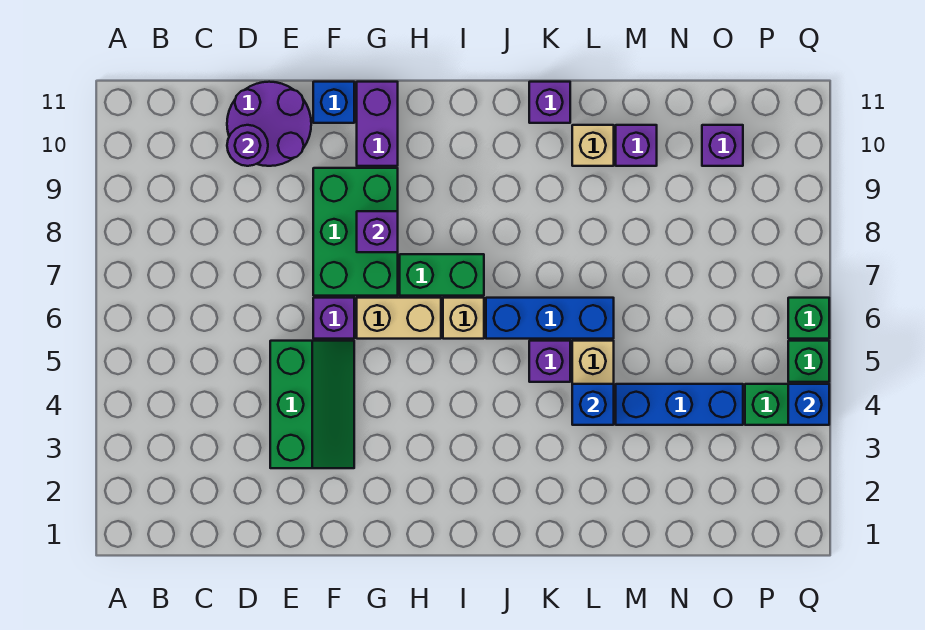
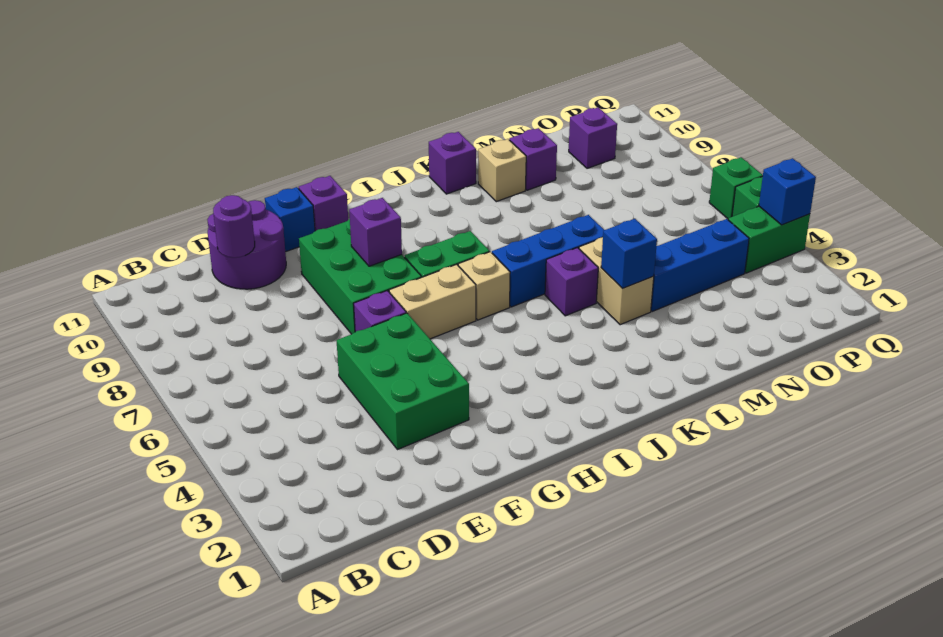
green 2x3 slope [270,341,354,468] -> green 2x3 brick [337,313,469,450]
purple 1x2 brick [357,82,398,166] -> purple 1x1 brick [299,176,348,231]

